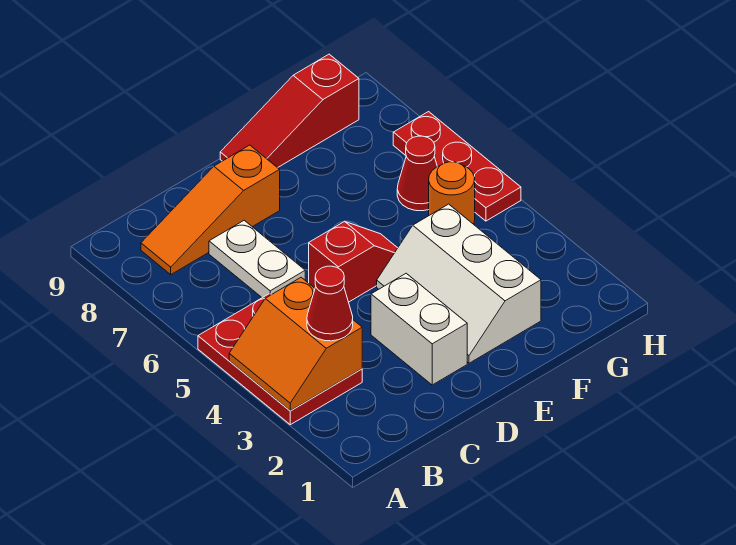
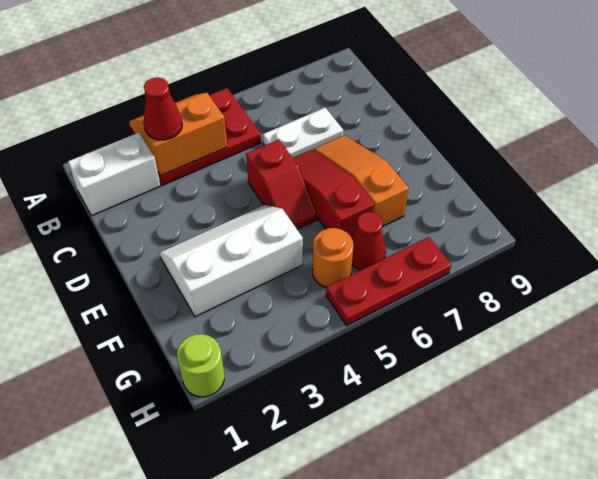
orange 1x3 slope [141,145,280,275] -> orange 1x3 slope moved to [314,135,409,227]
white 1x2 brick [371,273,467,385] -> white 1x2 brick moved to [68,133,161,216]
red 1x3 slope [220,54,359,168] -> red 1x3 slope moved to [293,149,374,238]
none -> lime 1x1 round brick [177,334,224,397]

